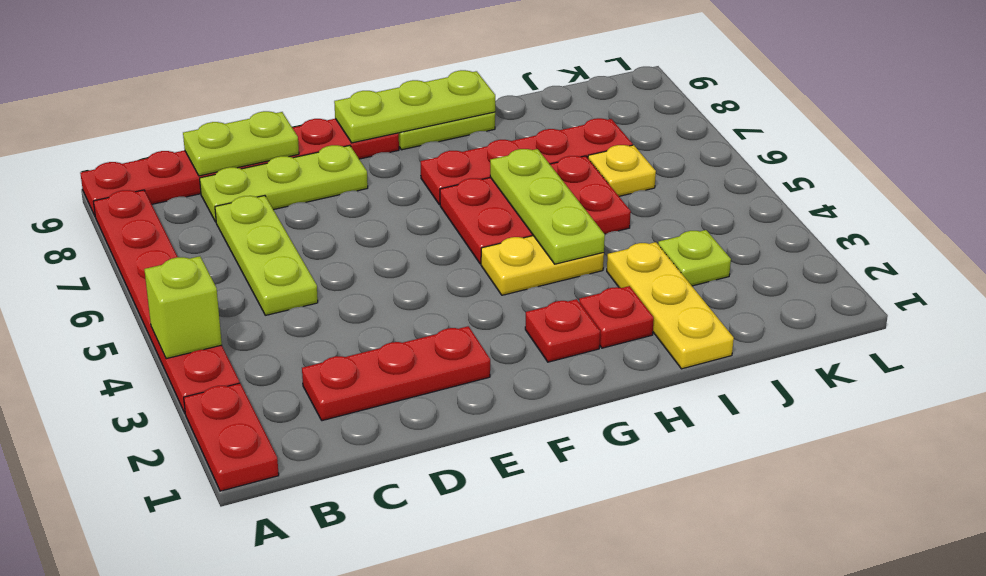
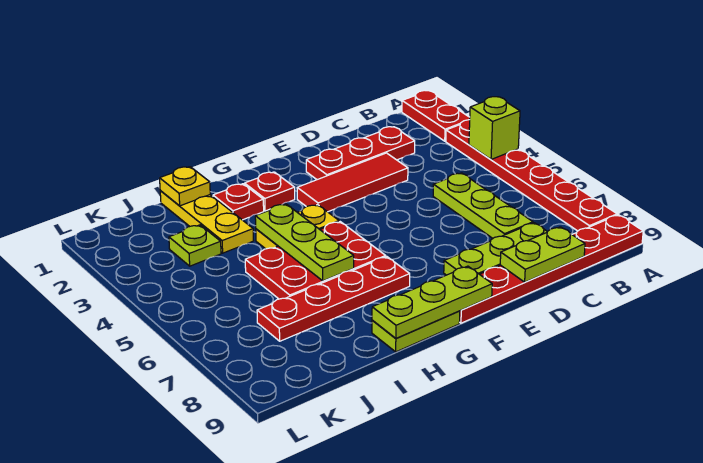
none -> red 1x3 tile [297,153,408,212]
yellow 1x1 plate [588,145,656,196] -> yellow 1x1 plate moved to [160,167,210,206]

